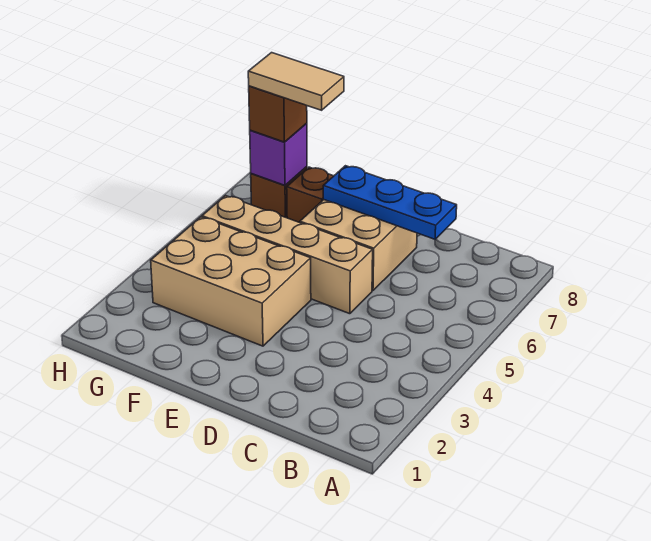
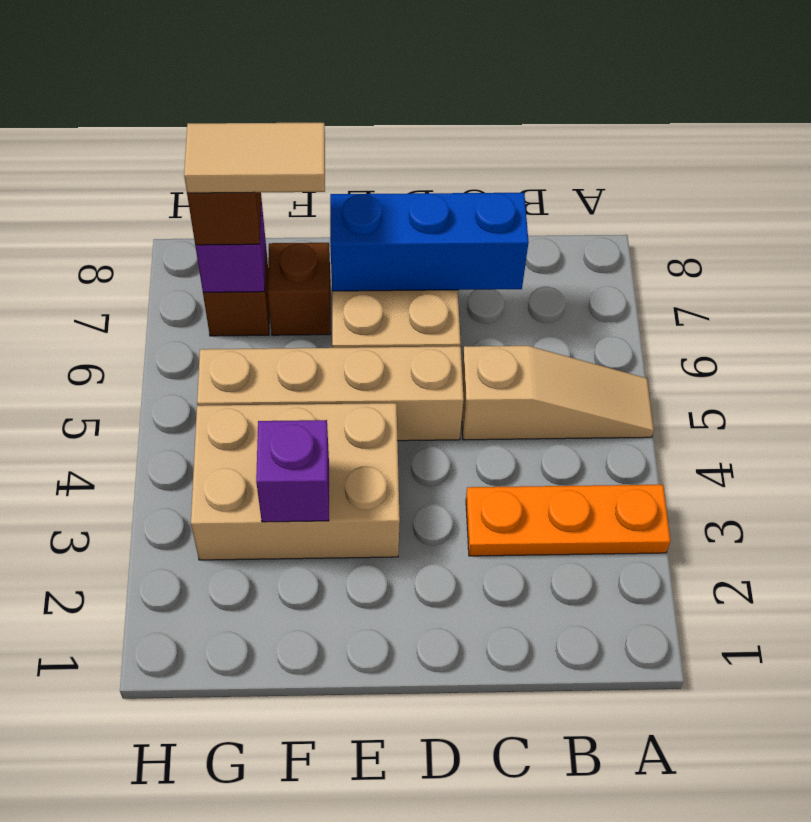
none -> orange 1x3 plate [466,485,670,556]
none -> tan 1x3 slope [462,346,654,440]
blue 1x3 plate [323,166,457,239] -> blue 1x3 brick [330,193,529,291]
none -> purple 1x1 brick [256,420,329,522]

